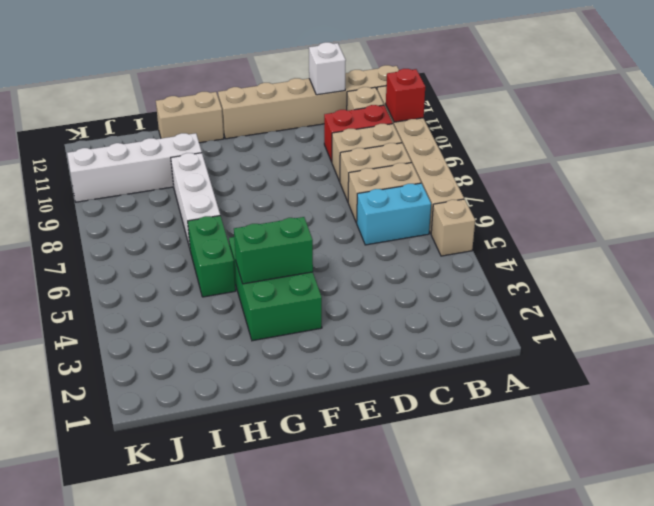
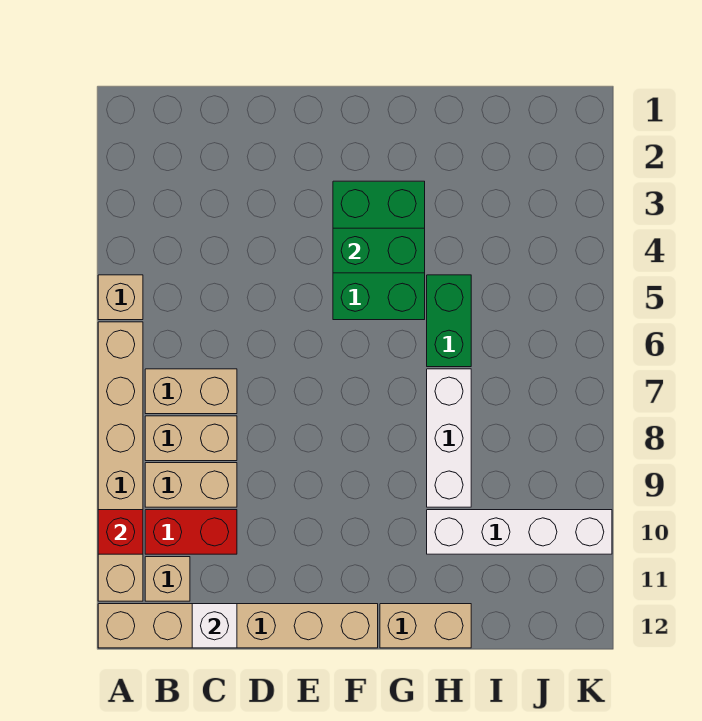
cyan 1x2 brick [357,183,431,245] -> none

